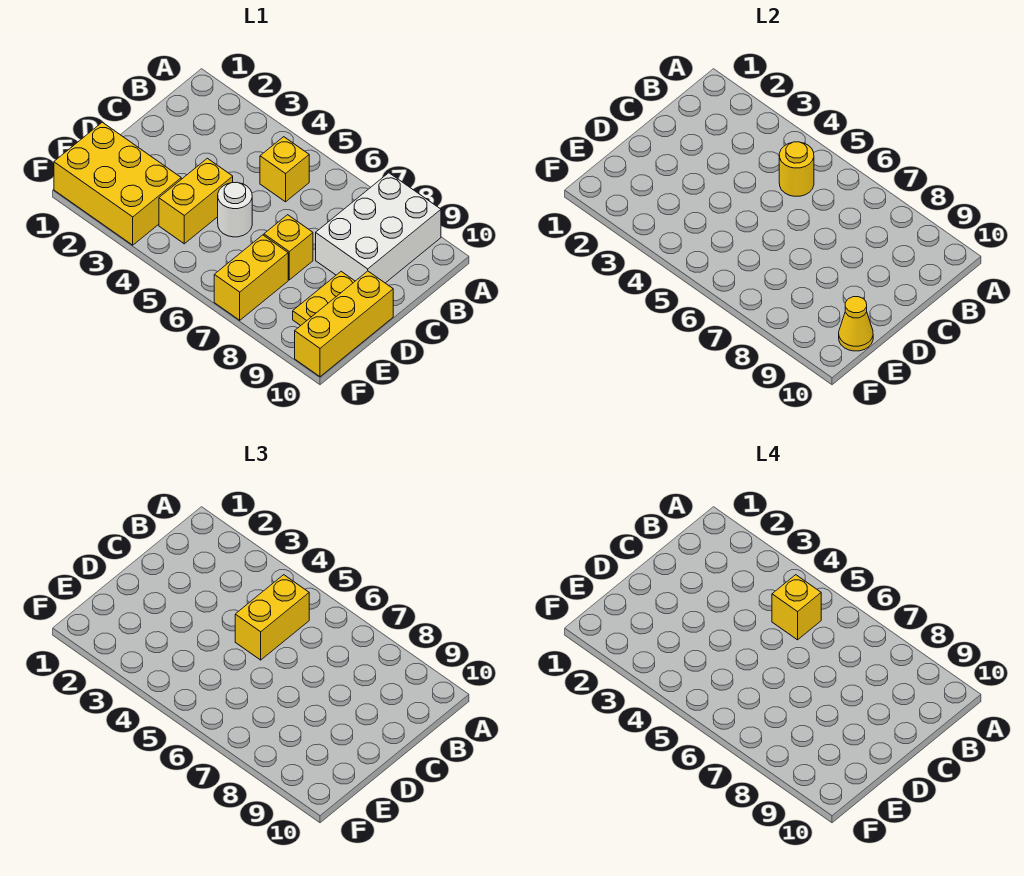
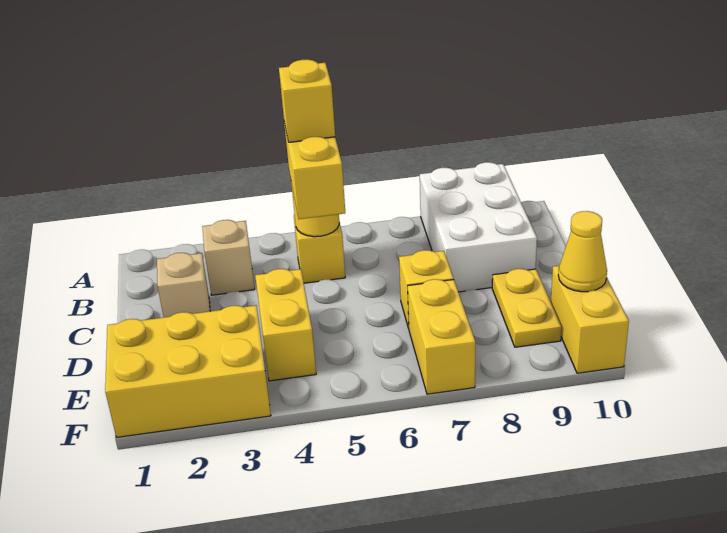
none -> tan 1x1 brick [202,220,255,295]
none -> tan 1x1 brick [157,253,210,317]
white 1x1 round brick [218,182,252,237] -> none
yellow 1x3 brick [295,271,393,377] -> yellow 1x2 brick [551,266,629,373]

